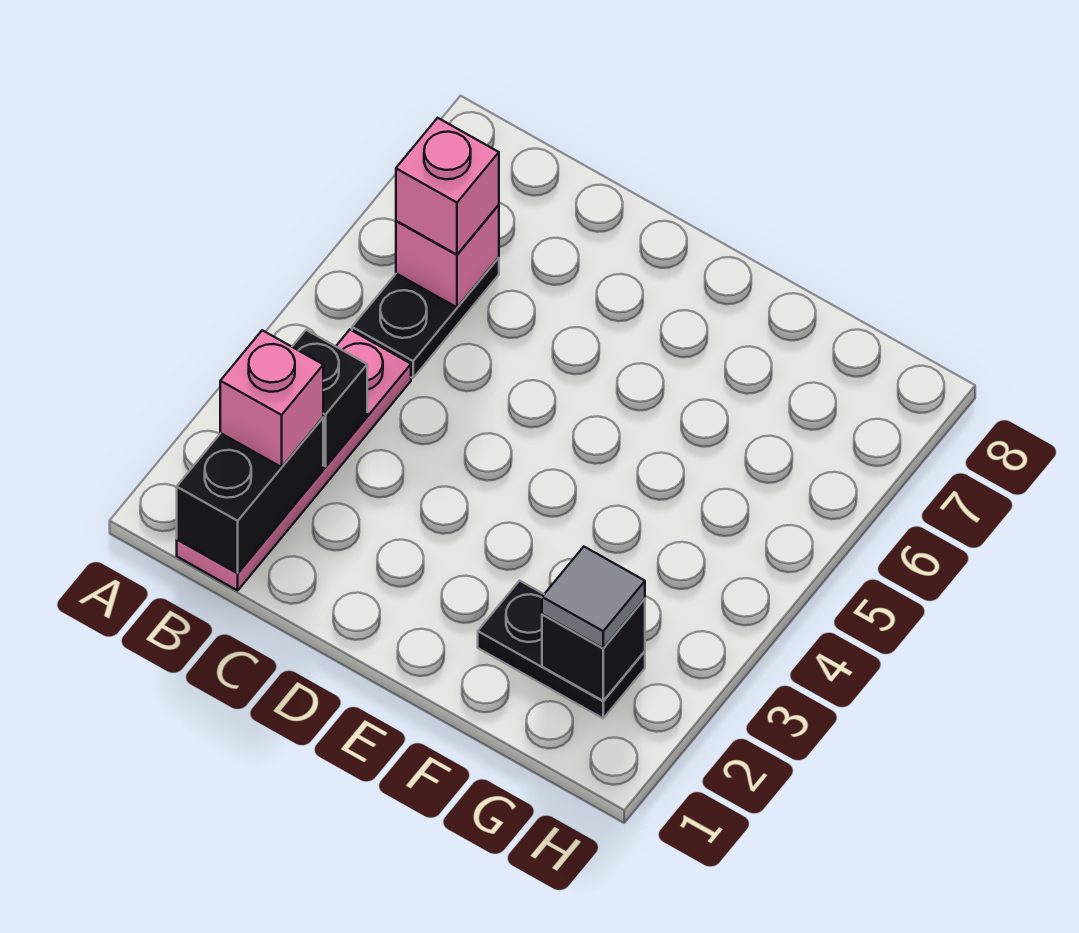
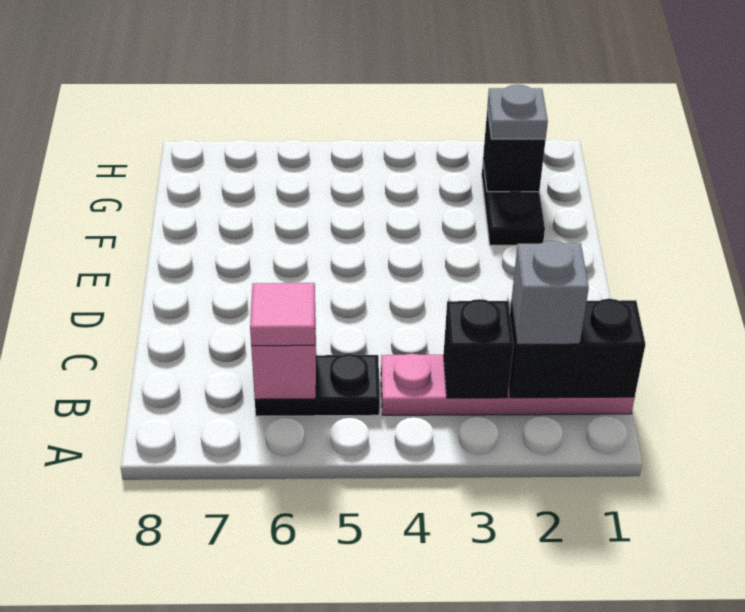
pink 1x1 brick [220,330,323,467] -> grey 1x1 brick [511,241,589,344]
pink 1x1 brick [396,118,499,255] -> pink 1x1 tile [250,283,315,346]
grey 1x1 tile [542,547,645,648] -> grey 1x1 plate [487,85,548,139]

